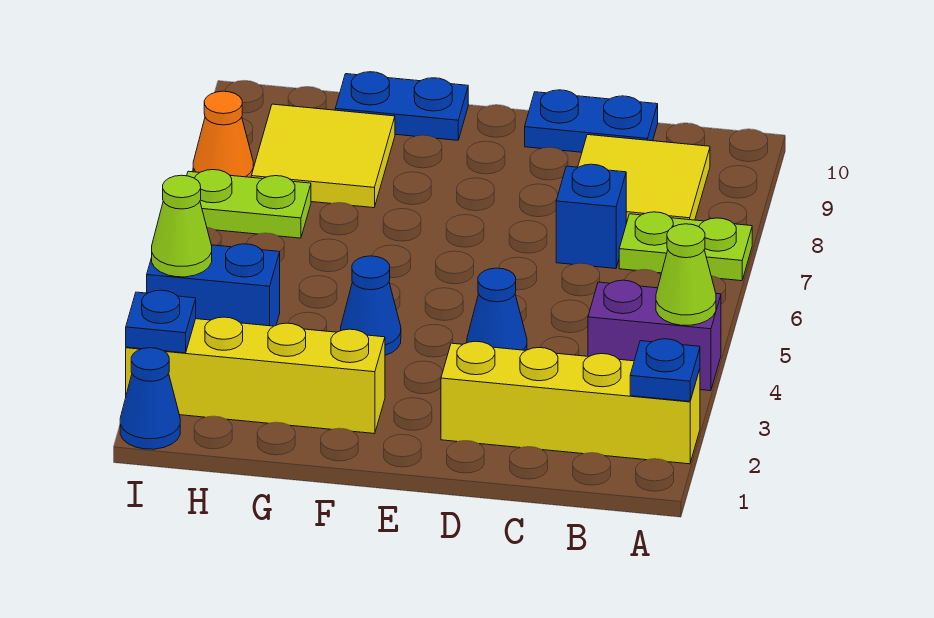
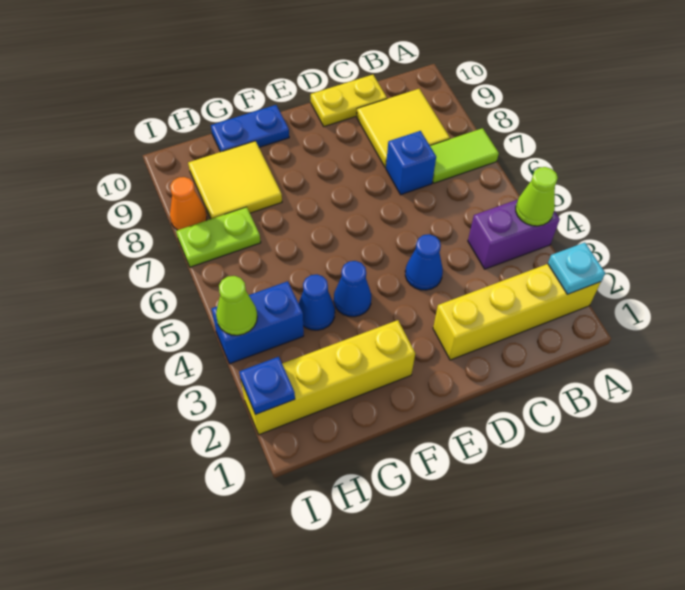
blue 1x1 plate [630,339,700,401] -> cyan 1x1 plate [548,242,605,294]
lime 1x2 plate [619,212,752,281] -> lime 1x2 tile [430,128,499,183]
blue 1x2 plate [525,90,658,152] -> yellow 1x2 plate [311,75,387,127]
blue 1x1 cone [120,348,180,449] -> blue 1x1 cone moved to [298,274,335,330]

